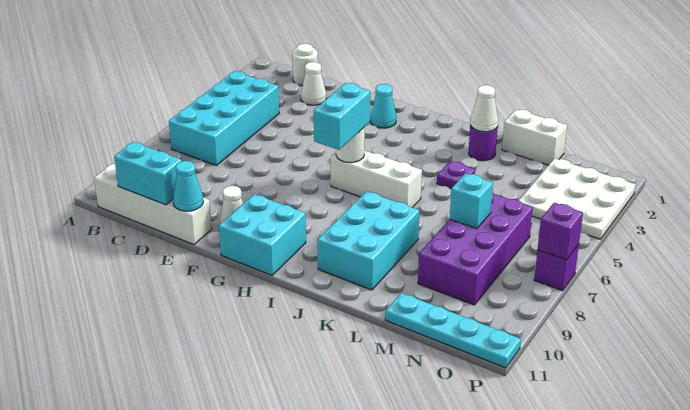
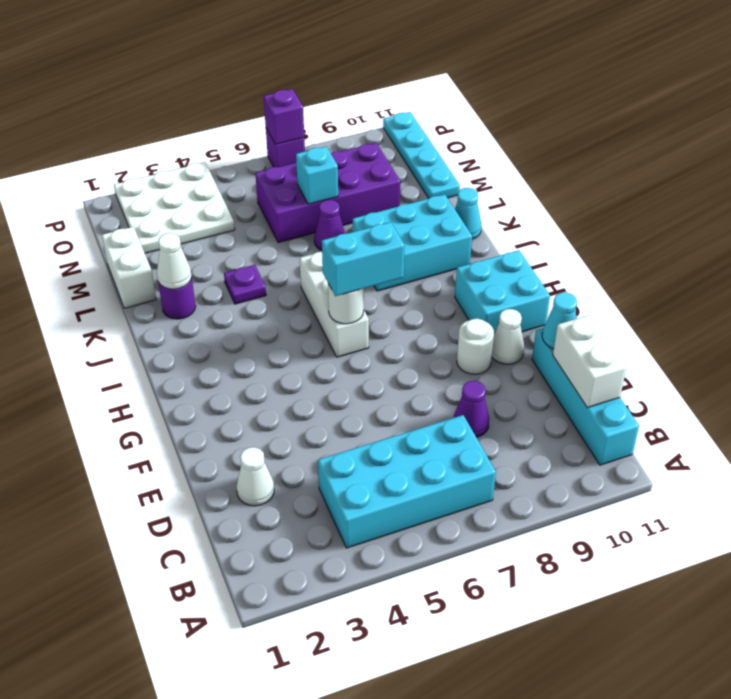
white 1x4 brick [94,164,212,245] -> cyan 1x4 brick [532,328,639,465]
white 1x1 round brick [292,44,318,86] -> white 1x1 round brick moved to [457,319,494,374]
cyan 1x2 brick [114,142,182,205] -> white 1x2 brick [553,315,627,408]
none -> purple 1x1 cone [454,381,489,437]
cyan 1x1 cone [370,84,396,128] -> cyan 1x1 cone moved to [455,188,481,239]
none -> purple 1x1 cone [314,200,345,251]

